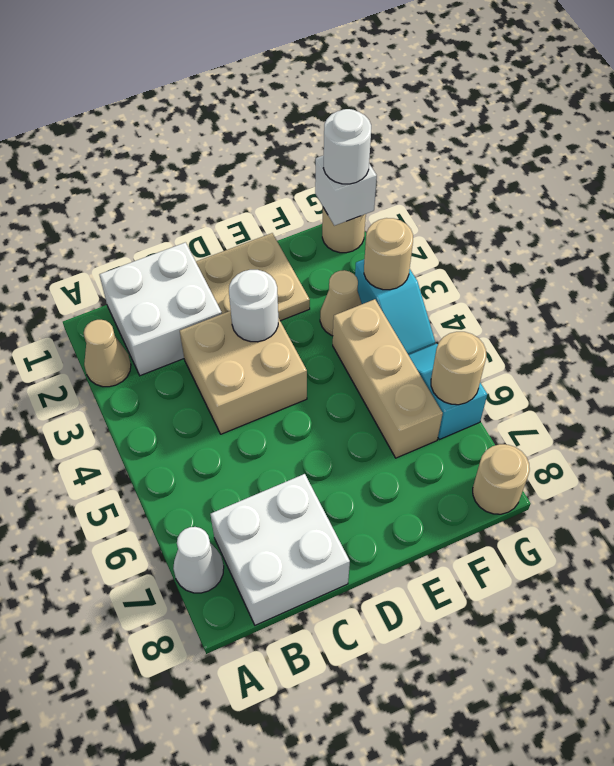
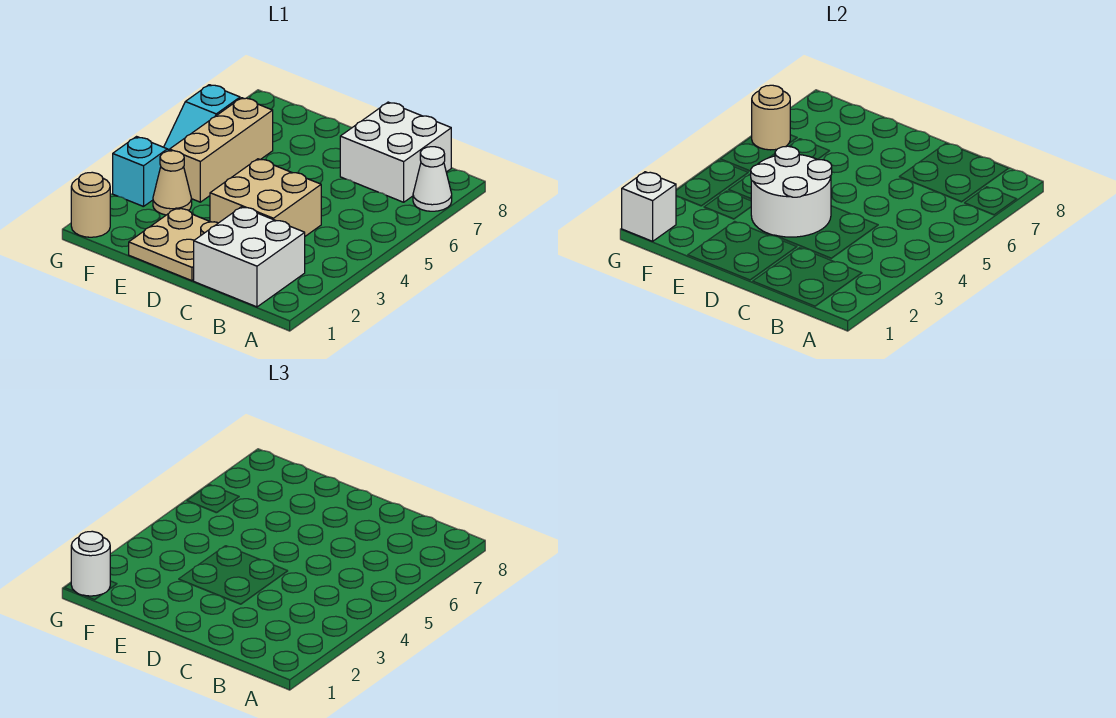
tan 1x1 cone [84,320,131,387] -> none
white 1x1 round brick [229,270,278,342] -> white 2x2 round brick [751,146,832,237]
tan 1x1 round brick [364,218,413,290] -> none
tan 1x1 round brick [473,444,530,514] -> none

